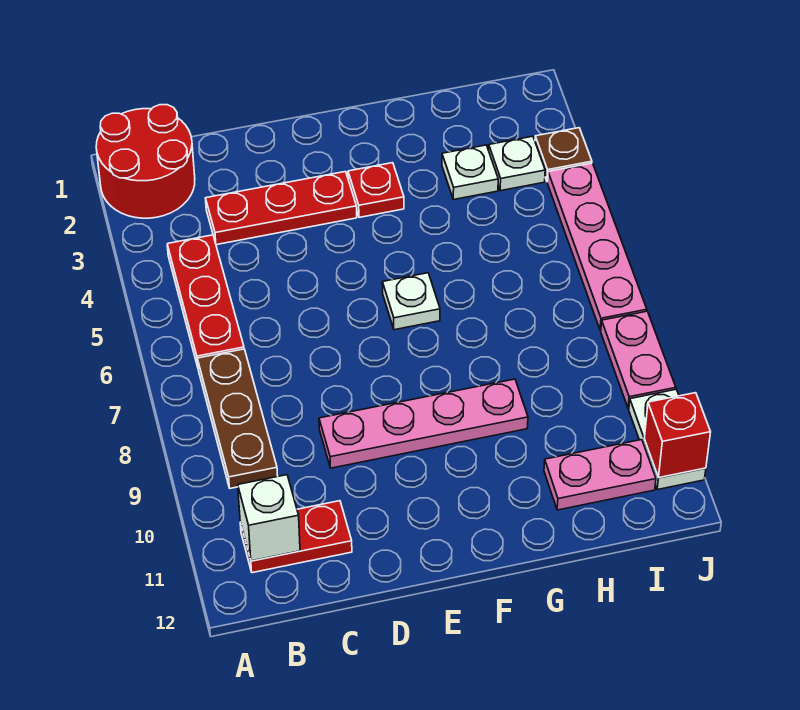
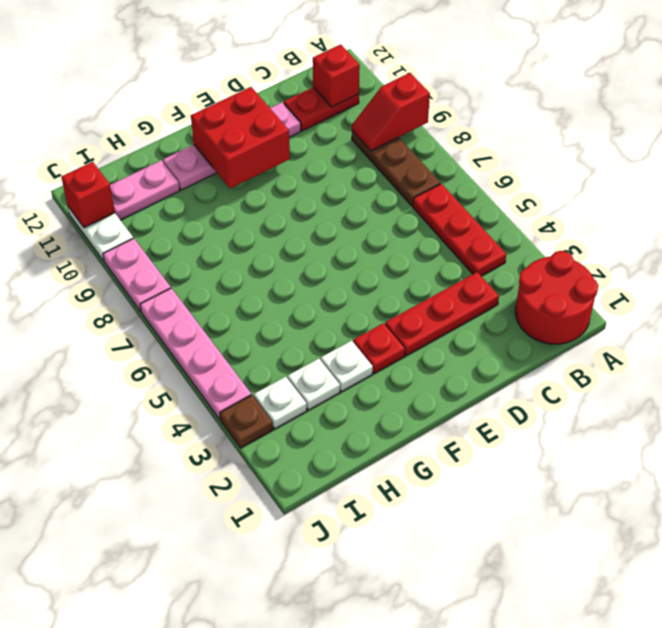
none -> red 1x2 slope [352,73,430,151]
white 1x1 brick [238,475,300,561] -> red 1x1 brick [313,44,360,107]
pink 1x4 plate [319,379,528,468] -> pink 1x4 plate moved to [163,102,301,190]
none -> red 2x2 brick [191,87,290,189]
white 1x1 plate [382,273,440,330] -> white 1x1 plate moved to [321,341,373,392]

